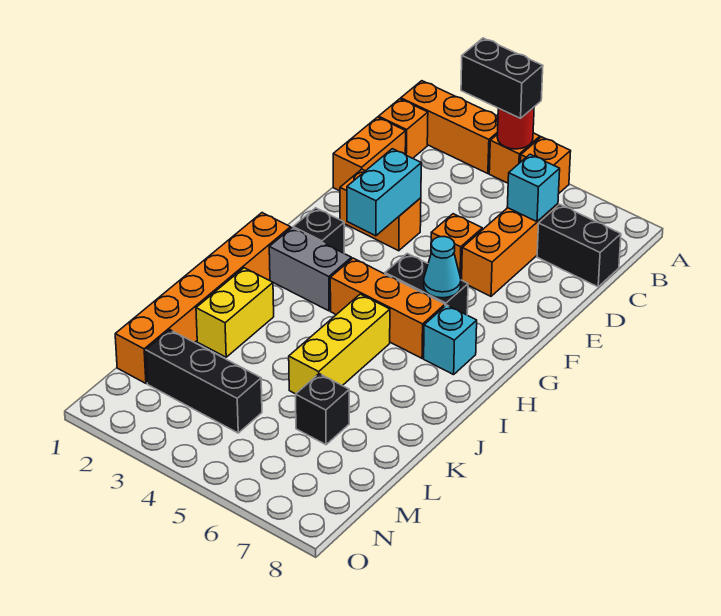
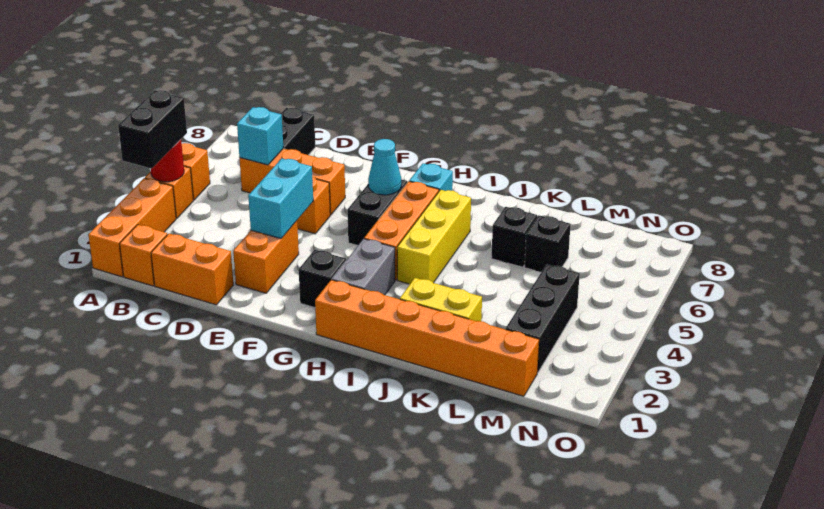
cyan 1x2 brick [347,149,421,236] -> cyan 1x2 brick turned to [248,158,313,239]
yellow 1x3 brick [289,294,390,394] -> yellow 1x3 brick turned to [397,190,471,284]
none -> black 1x1 brick [491,207,537,267]

